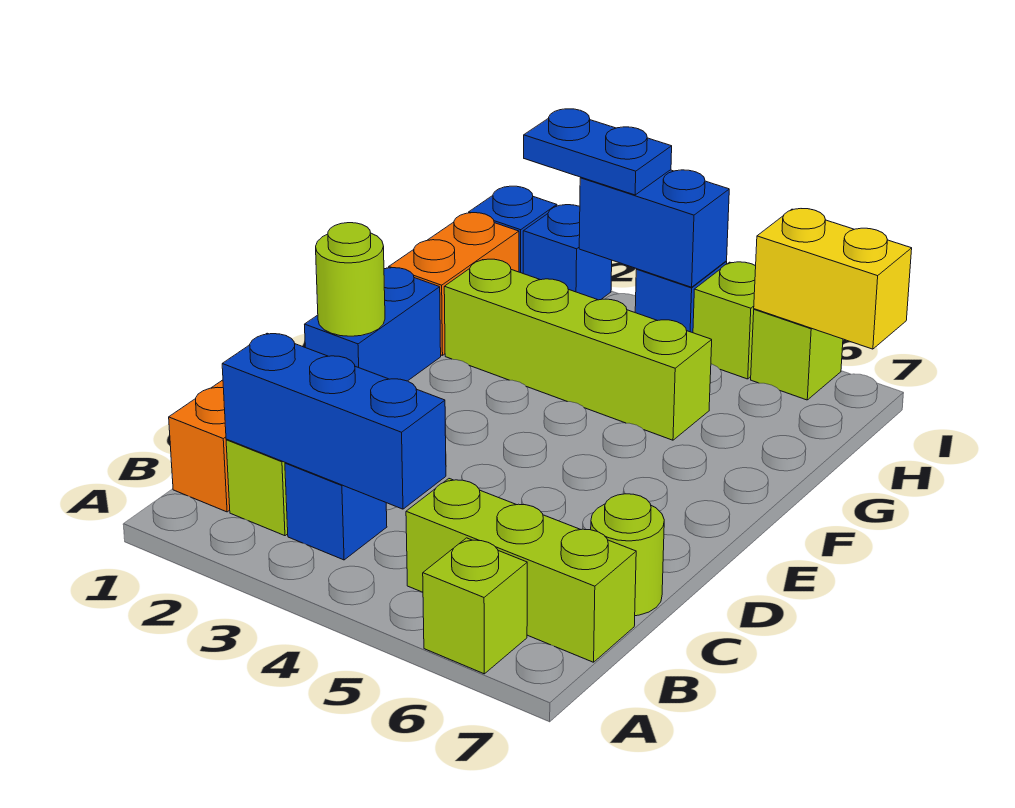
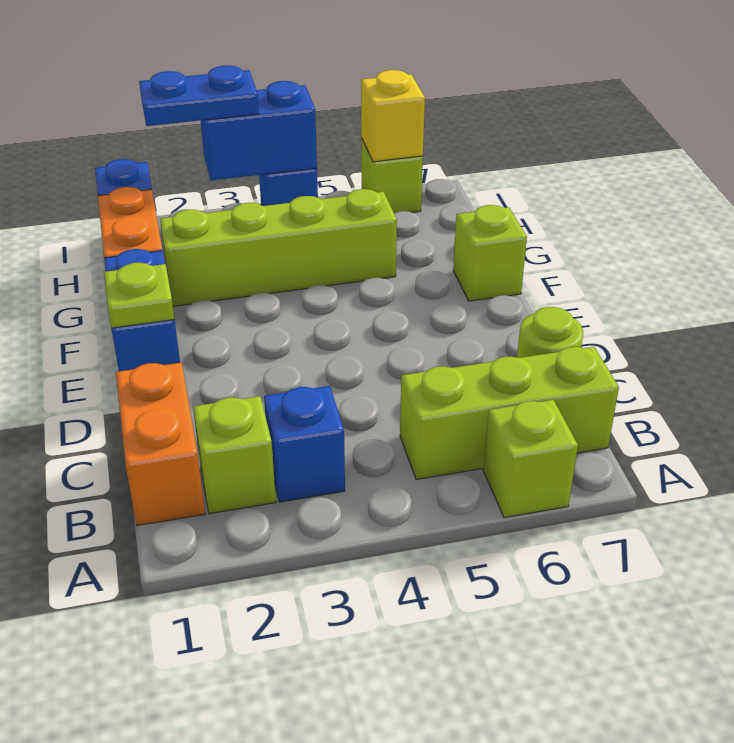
blue 1x3 brick [222,333,446,509] -> none
lime 1x1 round brick [316,223,385,336] -> lime 1x1 plate [104,263,174,328]
blue 1x1 brick [523,205,612,300] -> none
lime 1x1 brick [693,262,756,379] -> lime 1x1 brick moved to [453,205,527,301]
yellow 1x2 brick [754,209,912,349] -> yellow 1x1 brick [361,70,425,162]

